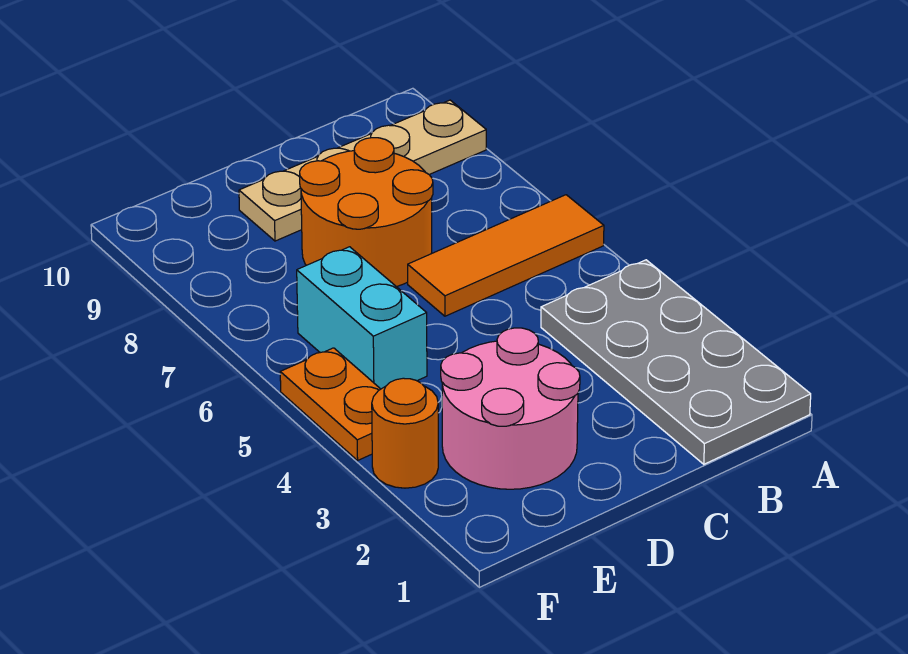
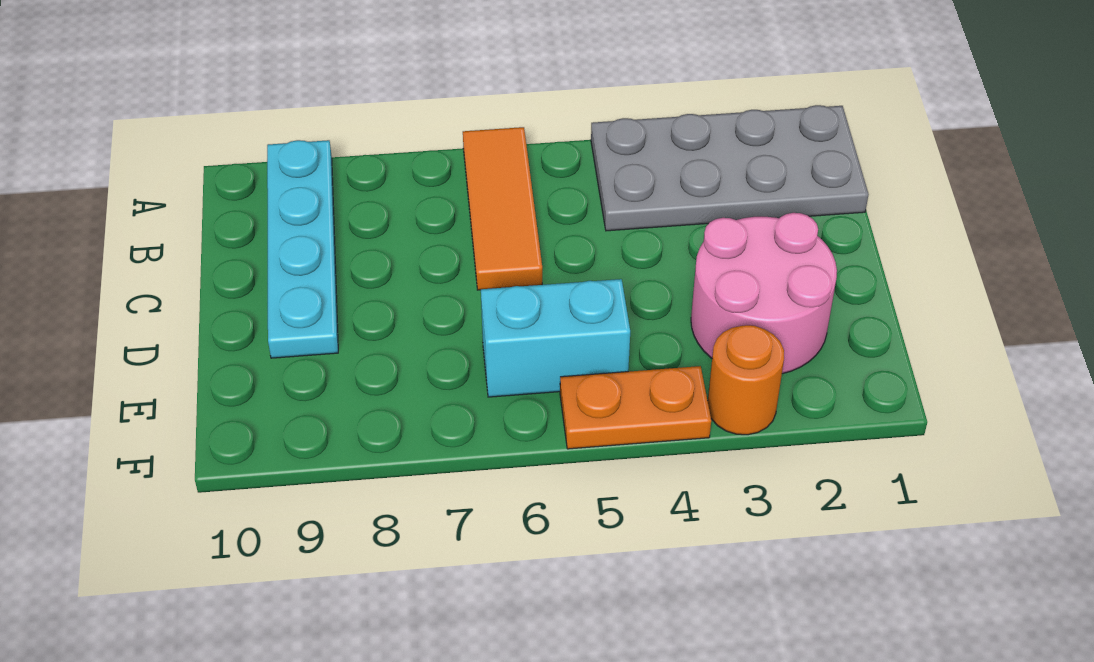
tan 1x4 plate [239,100,486,241] -> cyan 1x4 plate [267,140,338,358]
orange 2x2 round brick [300,138,433,287] -> none

